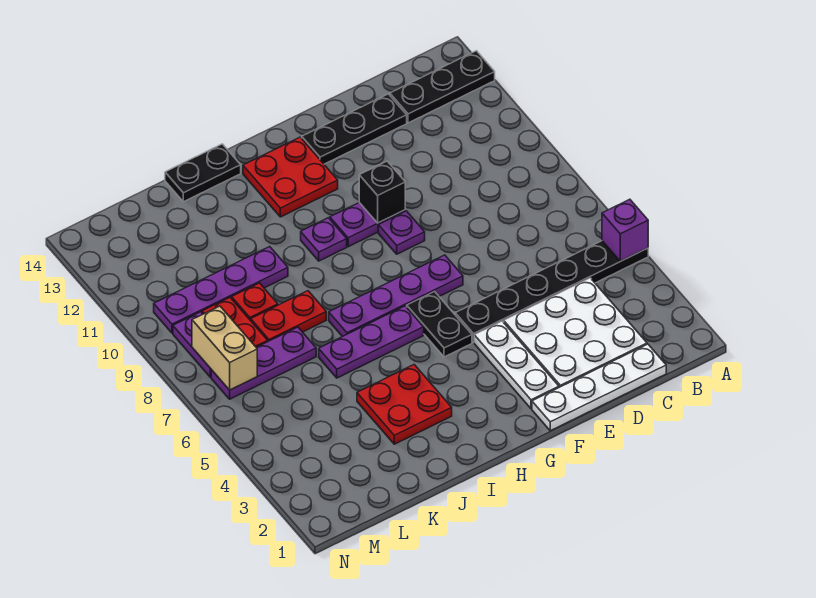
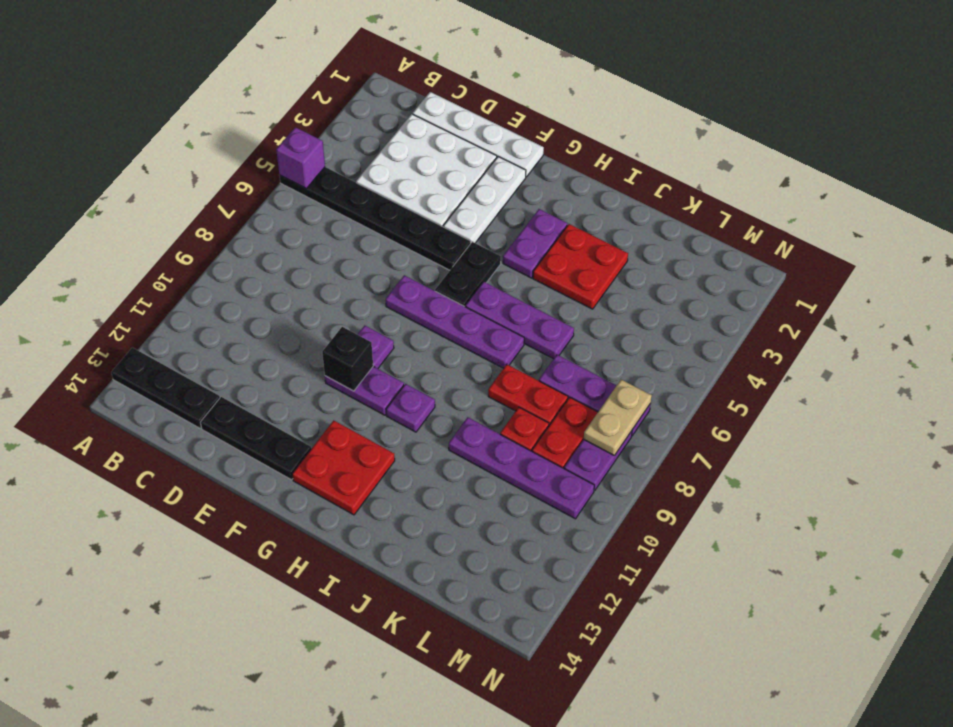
none -> purple 1x2 plate [503,209,567,278]
black 1x2 plate [165,144,241,202] -> none
tan 1x2 brick [192,306,257,390] -> tan 1x2 plate [584,380,652,456]

